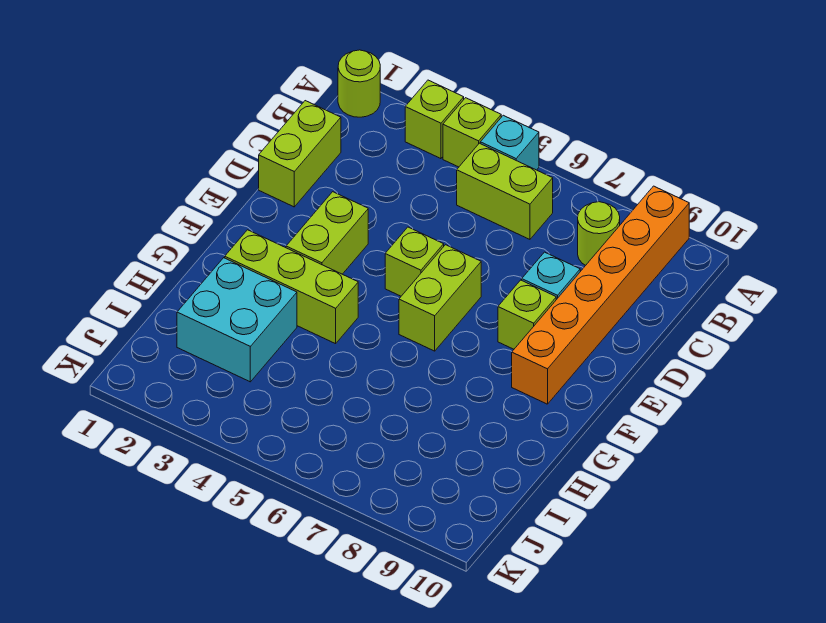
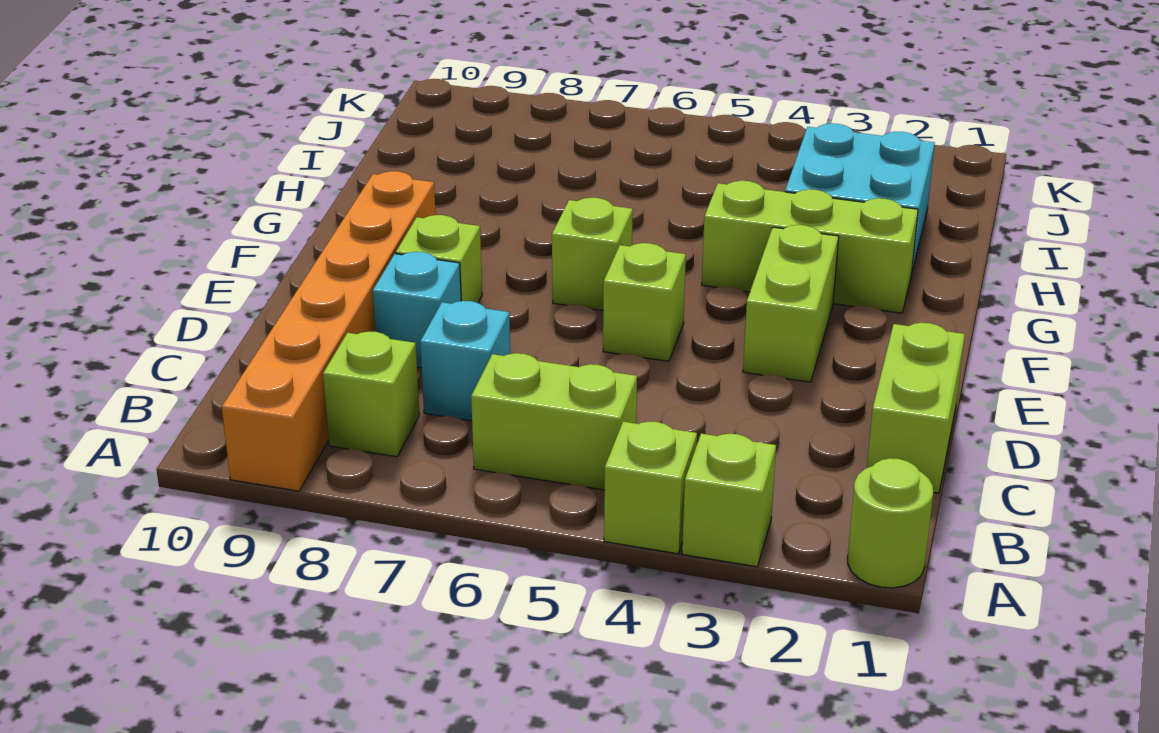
cyan 1x1 brick [480,115,539,170] -> cyan 1x1 brick moved to [420,301,510,421]
lime 1x1 round brick [578,202,620,265] -> lime 1x1 brick [323,332,420,457]
lime 1x2 brick [399,245,481,351] -> lime 1x1 brick [552,198,633,310]

